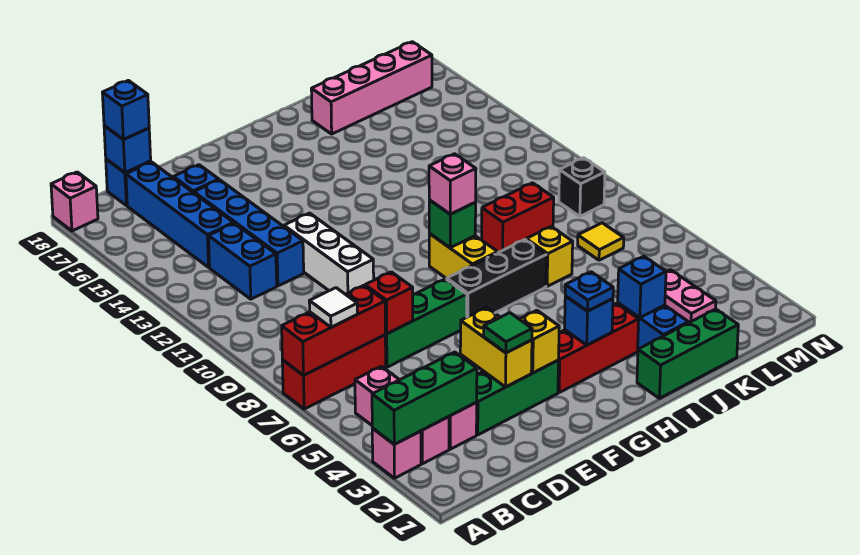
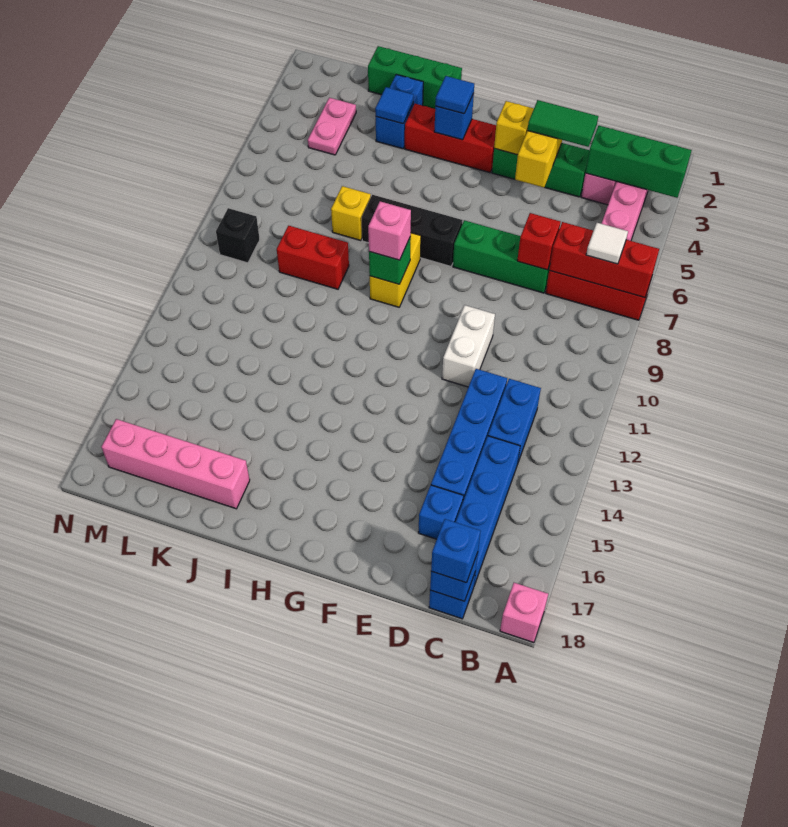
pink 1x1 brick [372,428,421,478] -> none
green 1x1 tile [484,313,532,353] -> green 1x2 tile [528,100,598,147]
white 1x3 brick [284,213,374,294] -> white 1x2 brick [442,305,495,387]
blue 1x1 plate [565,272,613,311] -> blue 1x1 tile [435,76,474,114]
blue 1x1 brick [618,256,666,318] -> blue 1x1 tile [375,87,413,124]
yellow 1x1 tile [578,223,624,260] -> none

